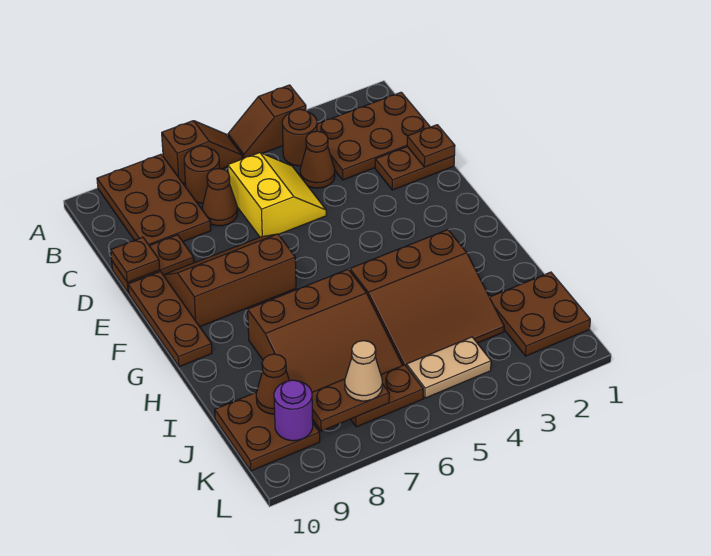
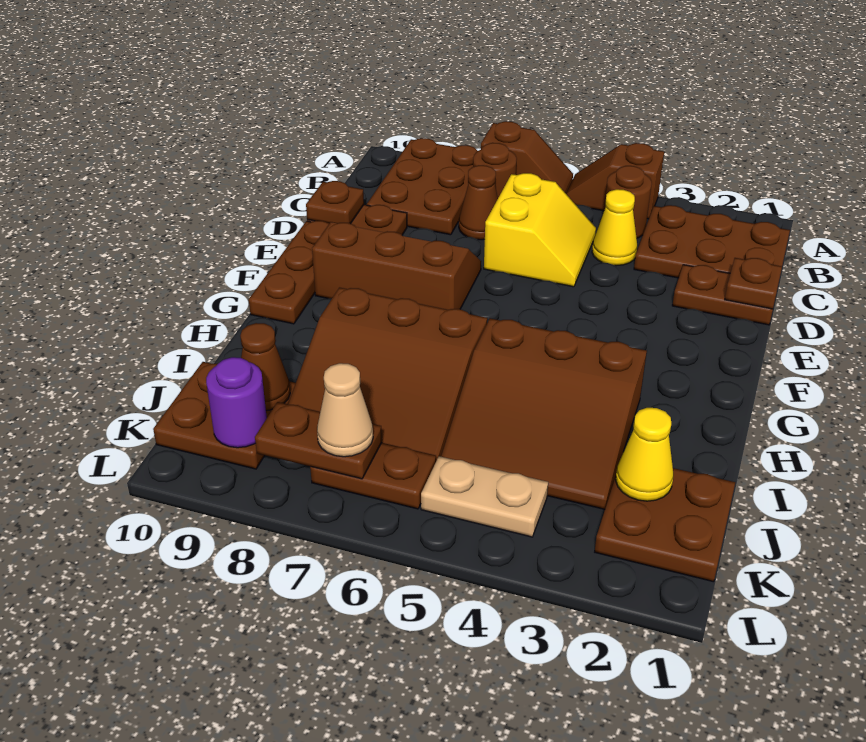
brown 1x1 cone [300,131,335,188] -> yellow 1x1 cone [592,189,637,266]
none -> yellow 1x1 cone [616,408,673,501]

